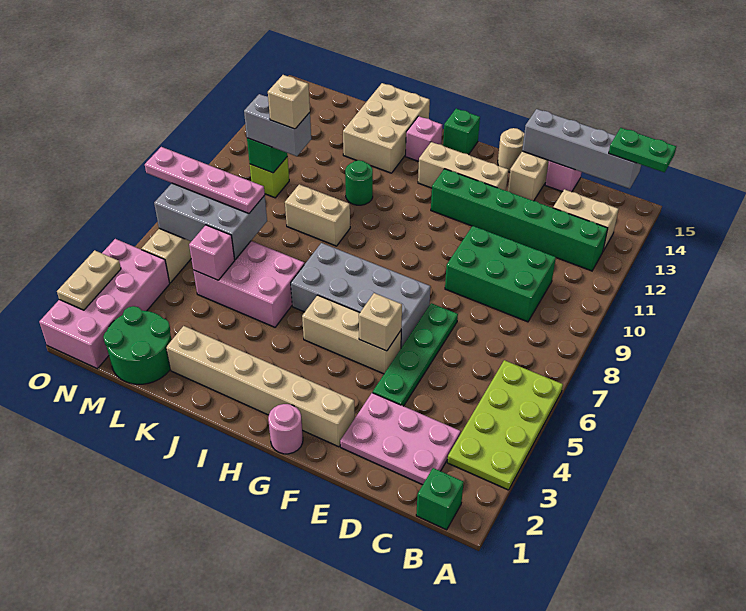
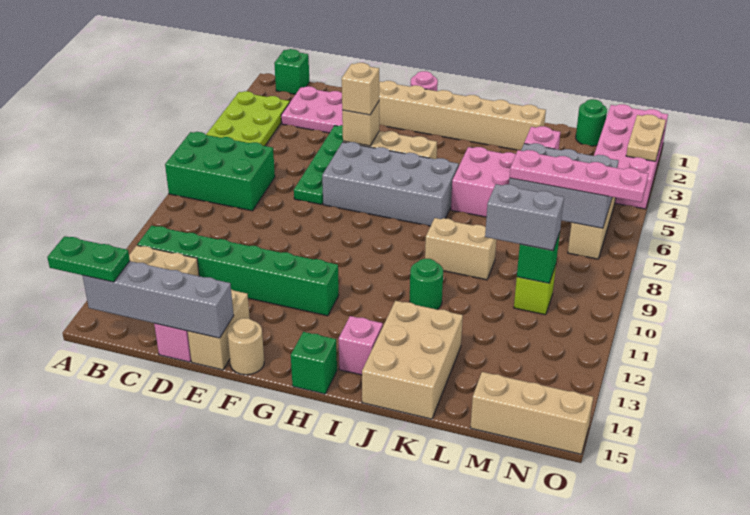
green 2x3 brick [445,226,556,322] -> green 2x3 brick moved to [165,132,275,211]
tan 1x3 brick [418,142,508,191] -> tan 1x3 brick moved to [470,372,593,454]
green 2x2 round brick [103,306,172,384] -> green 1x1 round brick [576,99,607,146]
tan 1x1 brick [268,75,310,129] -> tan 1x1 brick moved to [342,63,379,115]

